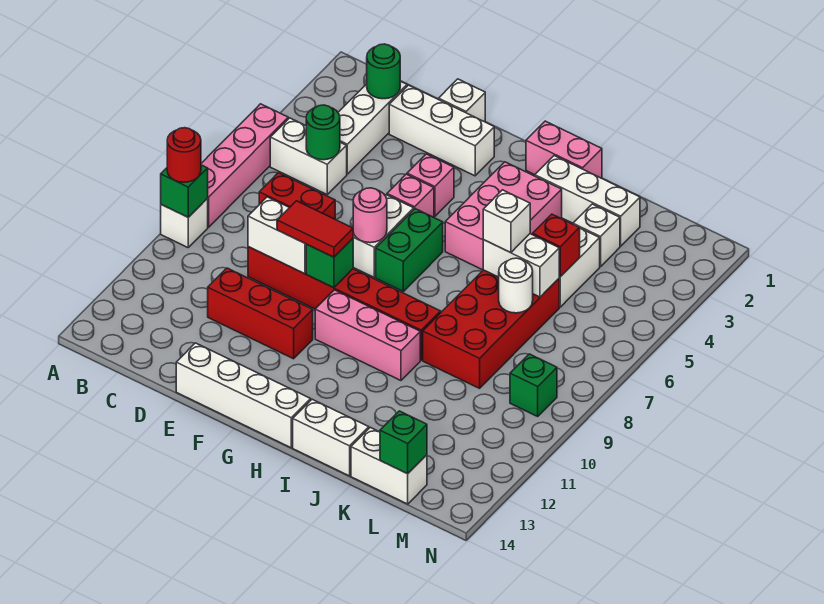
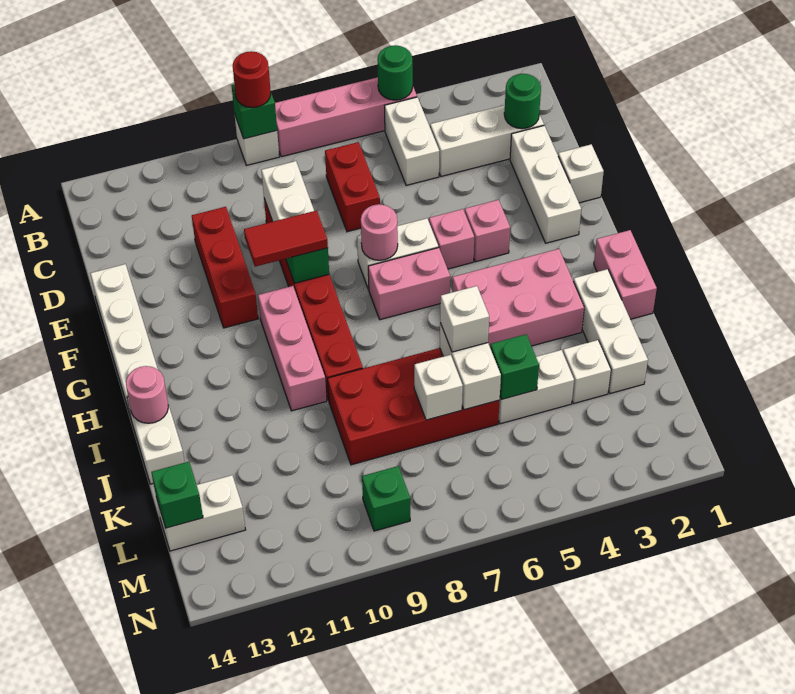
green 1x1 round brick [306,105,340,160] -> green 1x1 round brick moved to [377,46,413,100]
red 1x2 tile [277,201,353,257] -> red 1x2 tile turned to [244,210,328,267]
green 1x2 brick [376,209,443,291] -> pink 1x2 brick [368,248,450,320]
none -> pink 1x1 round brick [126,366,168,423]
red 1x1 brick [533,214,580,277] -> green 1x1 brick [490,334,539,399]
white 1x1 round brick [499,258,533,313] -> white 1x1 brick [414,355,463,420]
white 1x2 brick [351,427,427,504] -> white 1x2 brick turned to [156,475,246,551]

